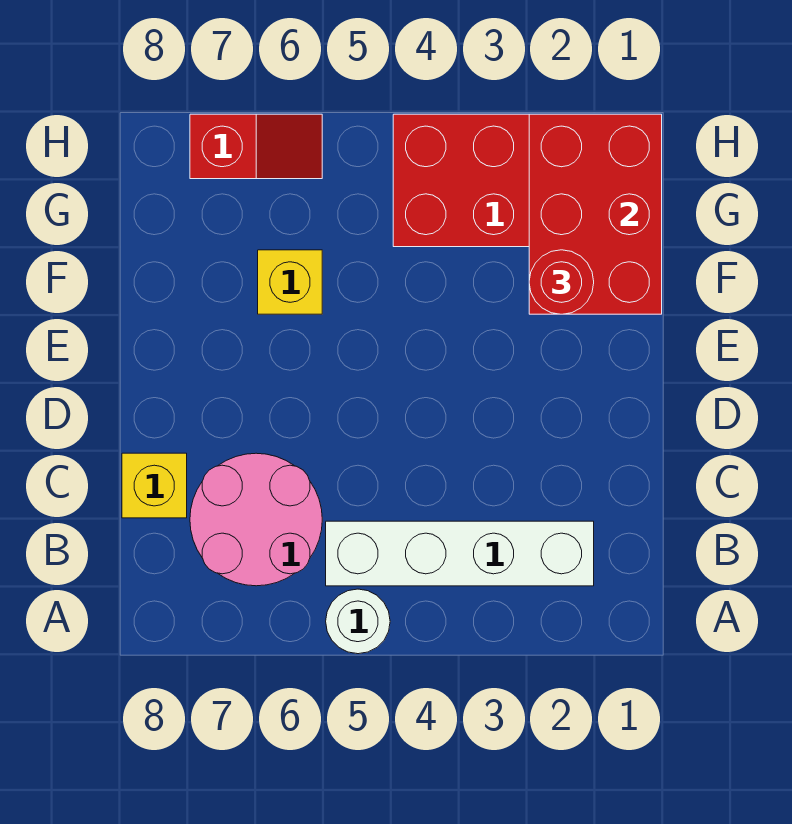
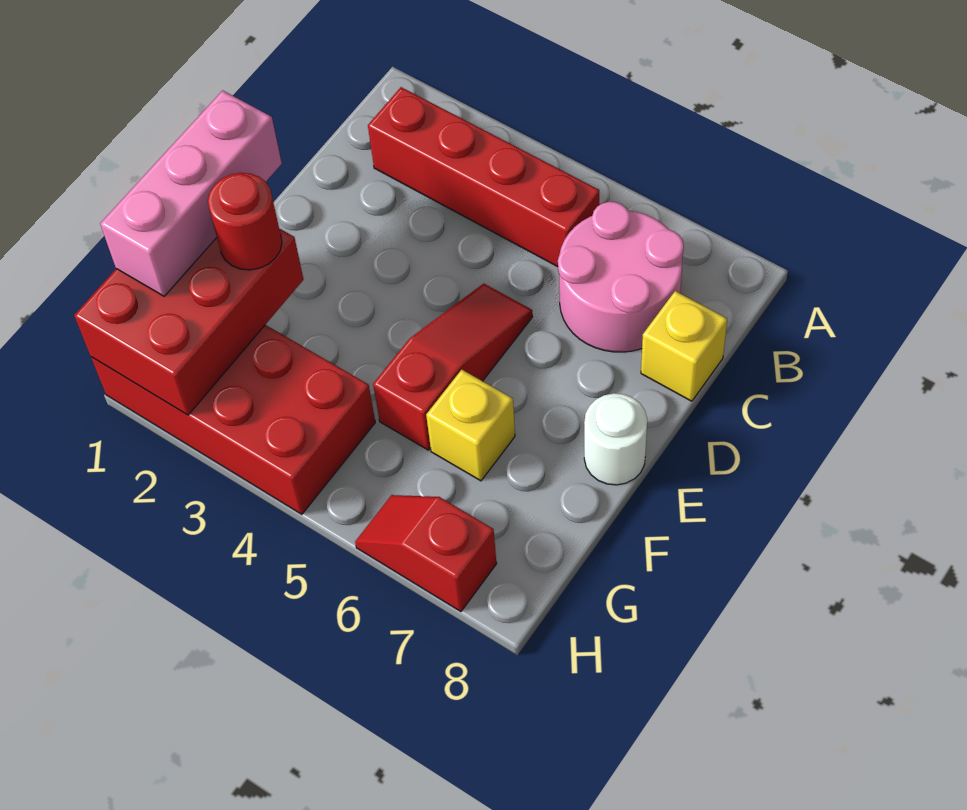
white 1x1 round brick [326,589,390,654] -> white 1x1 round brick moved to [584,393,647,485]
white 1x4 brick [326,521,594,586] -> red 1x4 brick [368,87,599,267]
none -> red 1x3 slope [373,284,533,450]
none -> pink 1x3 brick [100,90,282,296]

